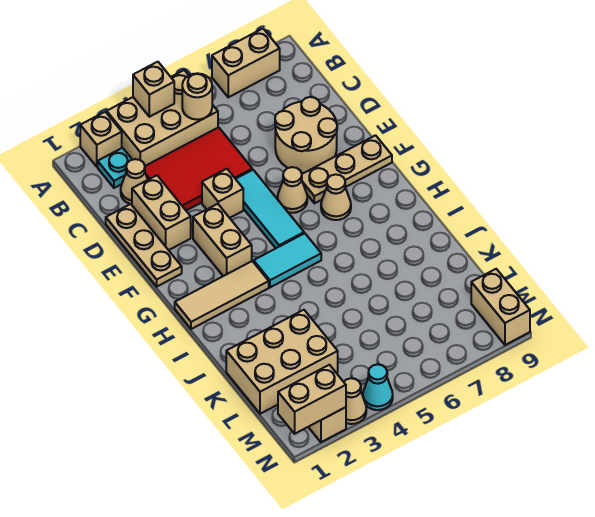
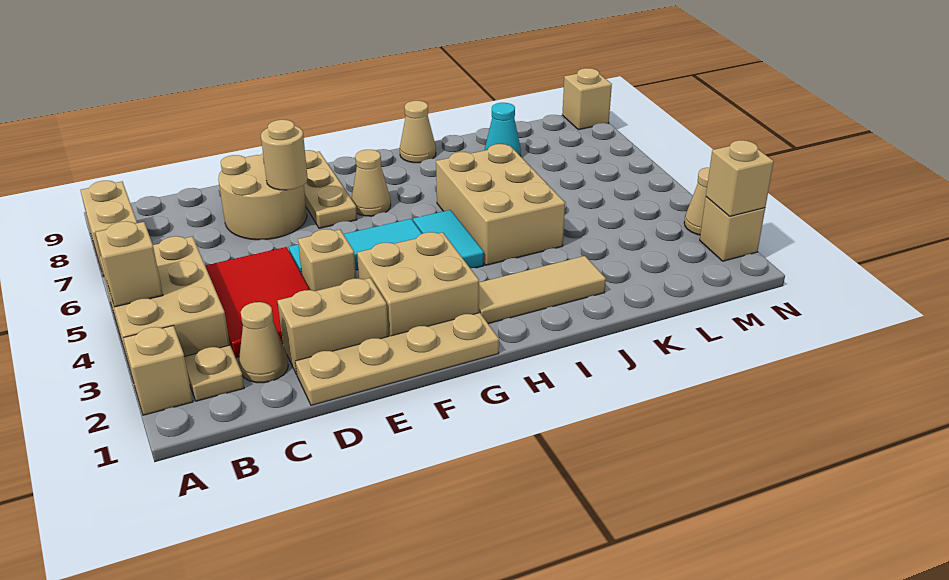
cyan 1x1 plate [98,148,132,188] -> tan 1x1 plate [184,345,244,401]
tan 1x1 round brick [182,73,212,120] -> tan 1x1 round brick moved to [261,120,308,190]
tan 1x3 plate [106,204,182,286] -> tan 1x4 plate [295,313,499,405]
tan 1x2 brick [193,204,252,276] -> tan 2x2 brick [357,232,479,336]
tan 1x1 cone [278,167,307,213] -> tan 1x1 cone moved to [400,101,436,163]
tan 1x3 tile [175,261,269,329] -> tan 1x3 tile turned to [479,256,606,324]
tan 2x3 brick [226,310,338,414] -> tan 2x3 brick moved to [436,144,565,265]
tan 1x2 brick [471,269,530,345] -> tan 1x1 brick [562,68,612,130]
tan 1x2 brick [278,365,346,434] -> tan 1x1 brick [706,140,774,216]
cyan 1x1 cone [363,364,393,410] -> cyan 1x1 cone moved to [485,103,521,156]

